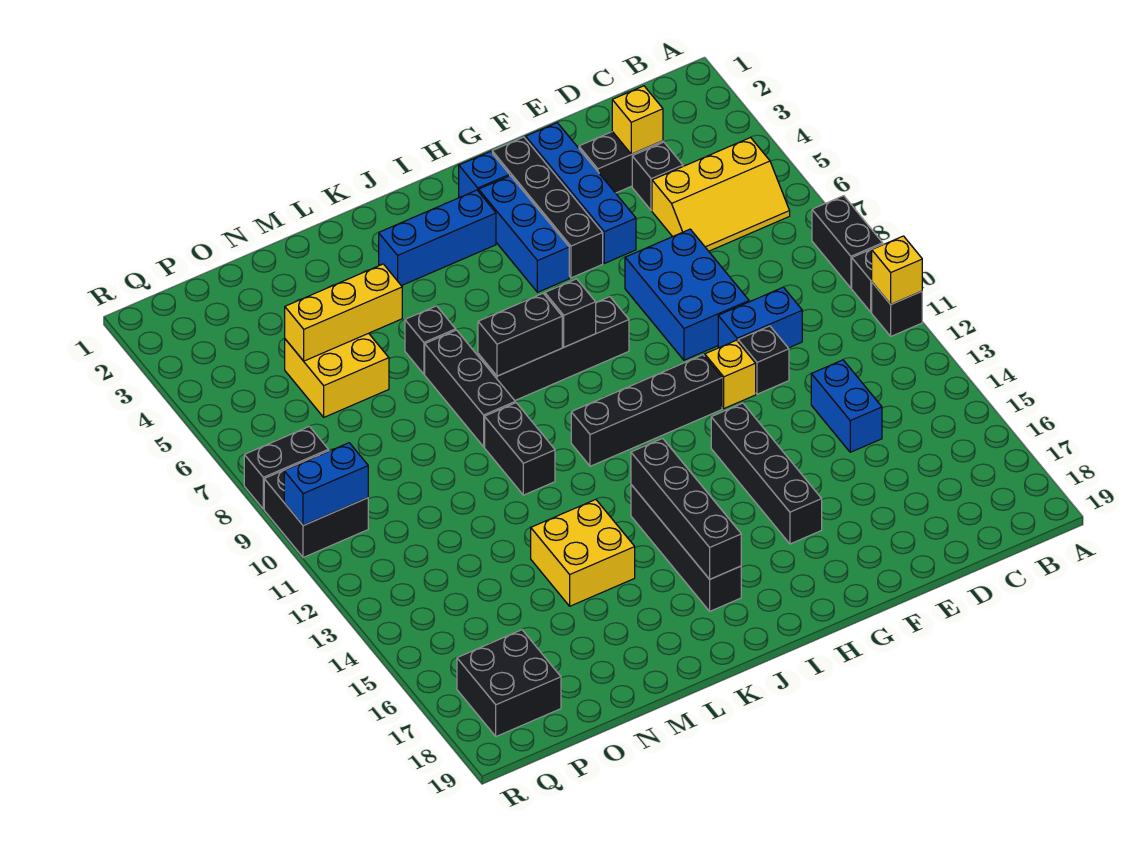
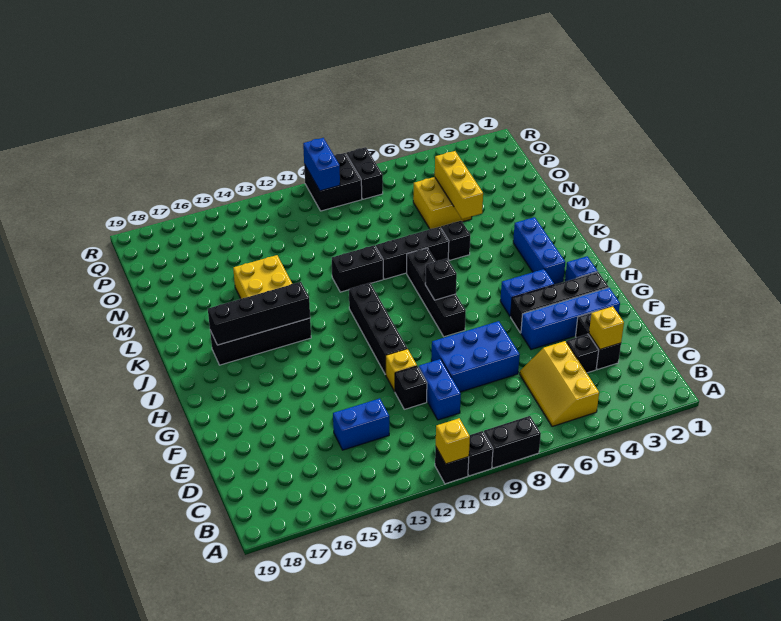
black 1x4 brick [711,403,822,544] -> none
blue 1x3 brick [479,176,569,292] -> blue 1x2 brick [500,269,554,317]
black 1x2 brick [478,294,562,376] -> none
black 2x2 brick [457,630,561,736] -> none

